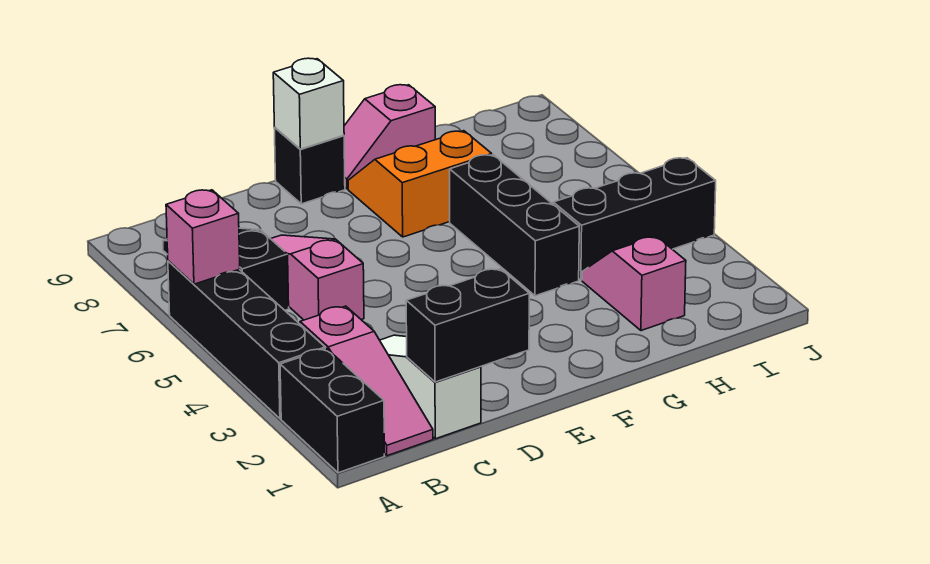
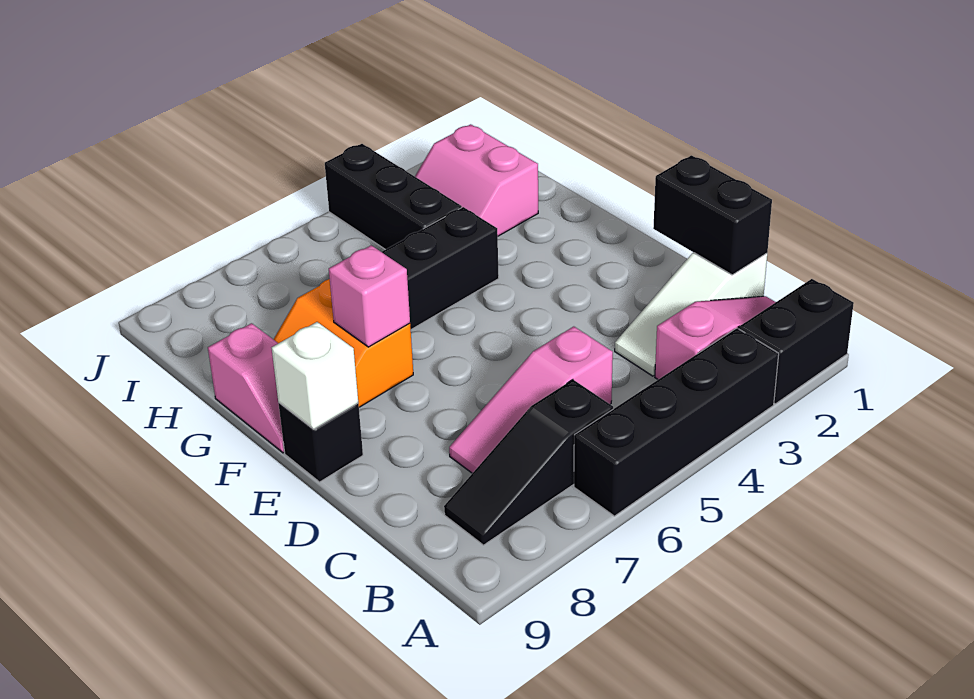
pink 1x1 brick [166,190,240,284] -> pink 1x1 brick moved to [329,245,410,347]
pink 1x2 slope [582,236,686,331] -> pink 2x2 slope [415,124,538,236]

